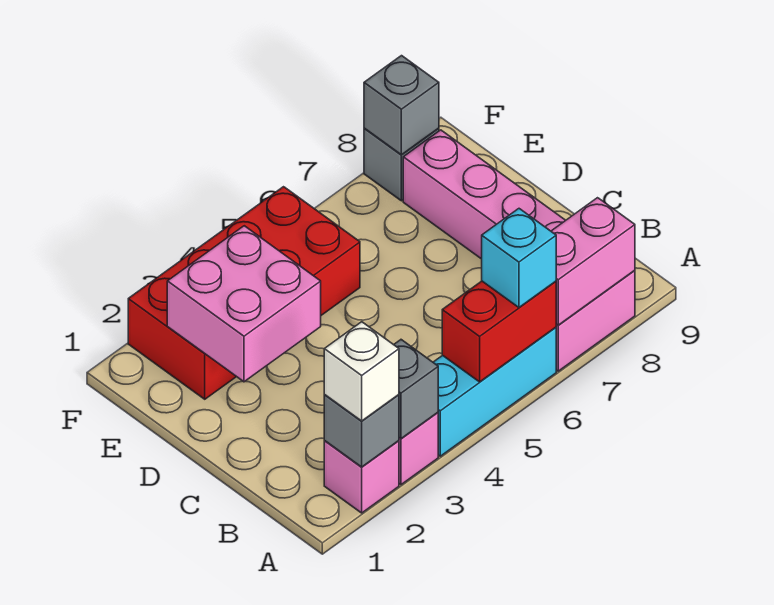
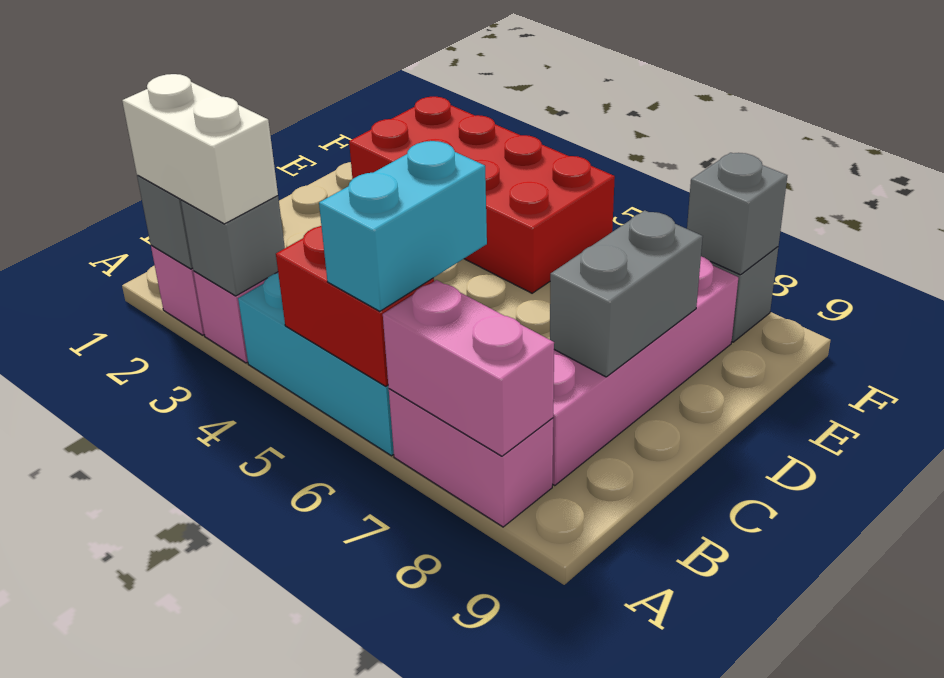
white 1x1 brick [324,322,399,421] -> white 1x2 brick [122,74,278,224]
cyan 1x1 brick [482,209,556,307] -> cyan 1x2 brick [319,141,487,311]
none -> grey 1x2 brick [550,210,703,377]
pink 2x2 brick [167,226,321,382] -> none

